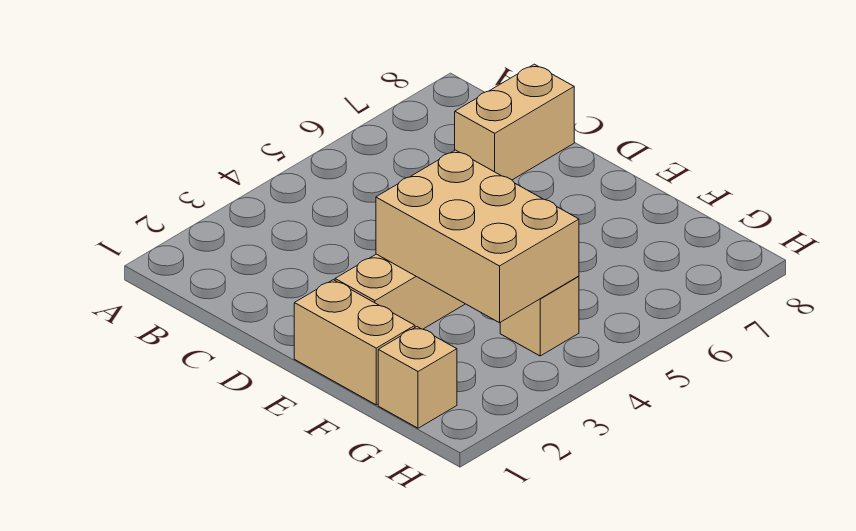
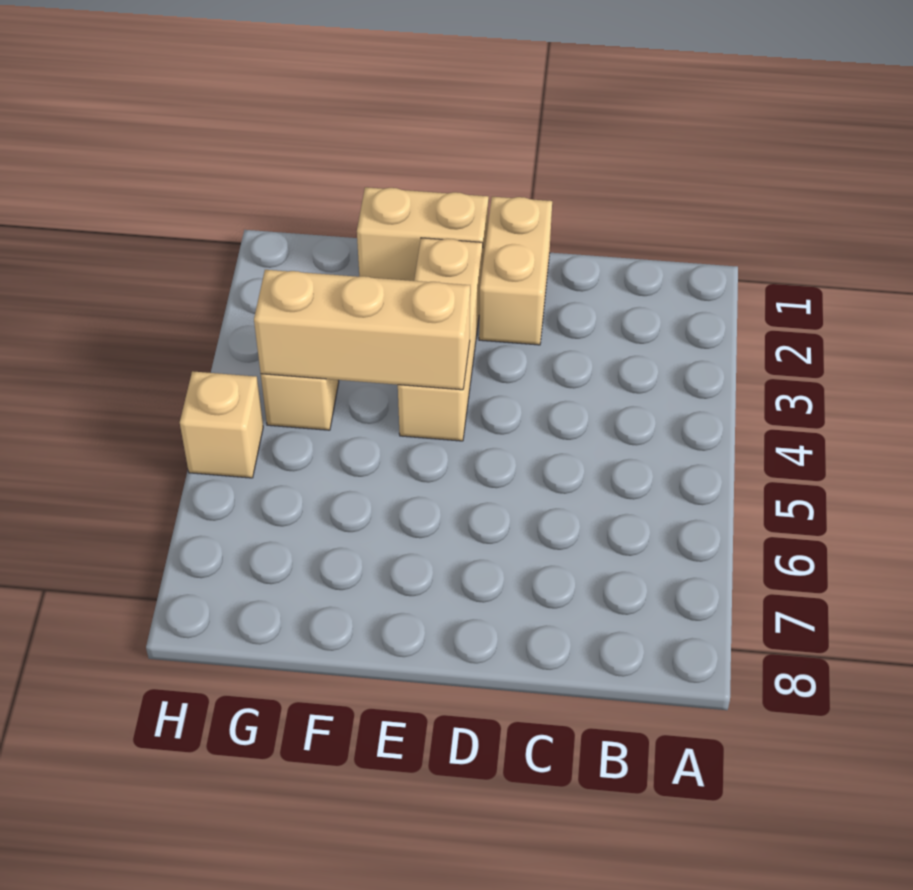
tan 1x2 brick [455,64,574,180] -> tan 1x2 brick moved to [479,197,552,345]
tan 2x3 brick [376,150,579,323] -> tan 1x3 brick [254,270,470,390]
tan 1x1 brick [378,327,457,428] -> tan 1x1 brick moved to [180,371,263,478]

